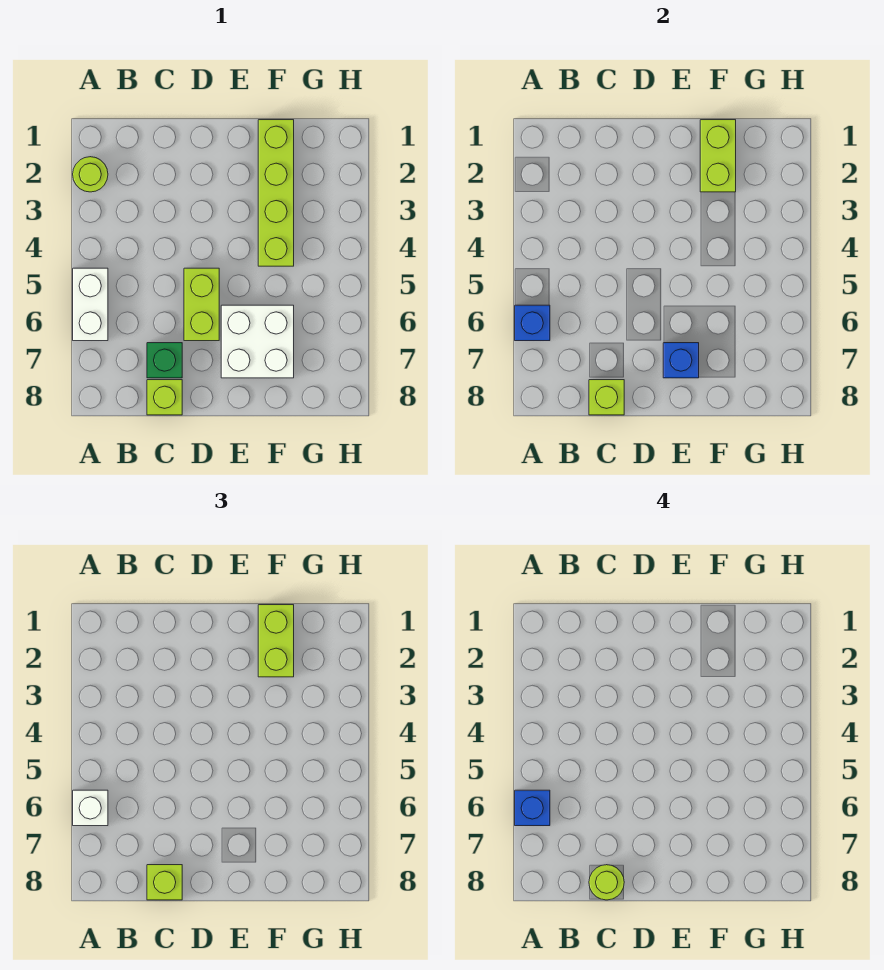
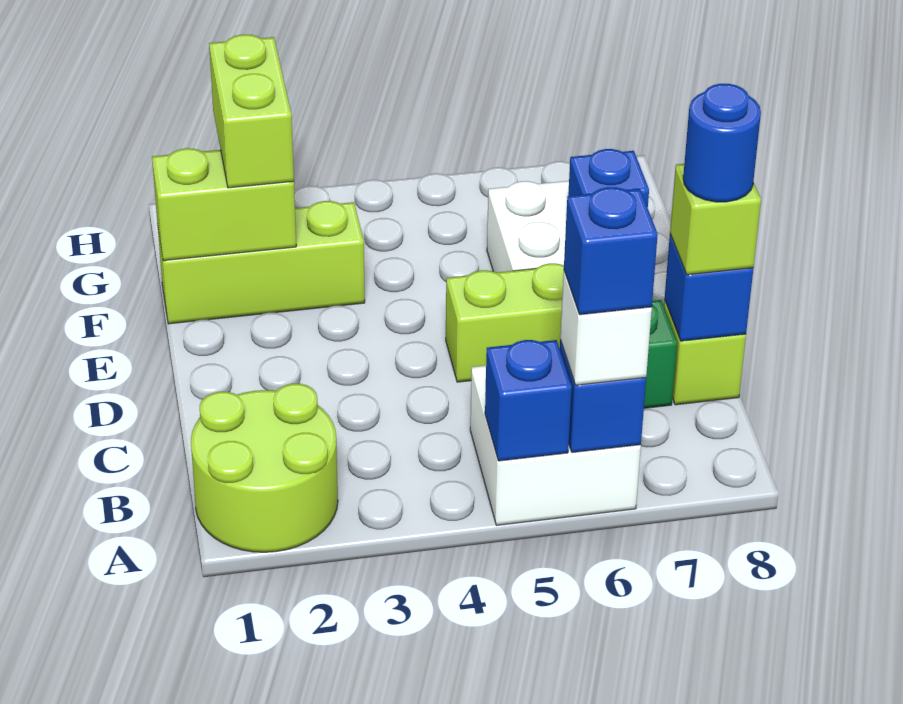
lime 1x1 round brick [73,157,108,192] -> lime 2x2 round brick [191,384,338,552]
white 1x2 brick [73,268,108,341] -> white 2x2 brick [470,366,641,525]
none -> blue 1x1 brick [485,340,572,461]
lime 1x1 brick [589,380,624,415] -> blue 1x1 brick [665,234,753,341]
lime 1x1 round brick [589,865,624,900] -> blue 1x1 round brick [683,84,761,202]
lime 1x4 brick [258,120,294,266] -> lime 1x3 brick [157,201,365,324]
lime 1x2 brick [258,605,294,677] -> lime 1x2 brick turned to [209,34,294,188]

